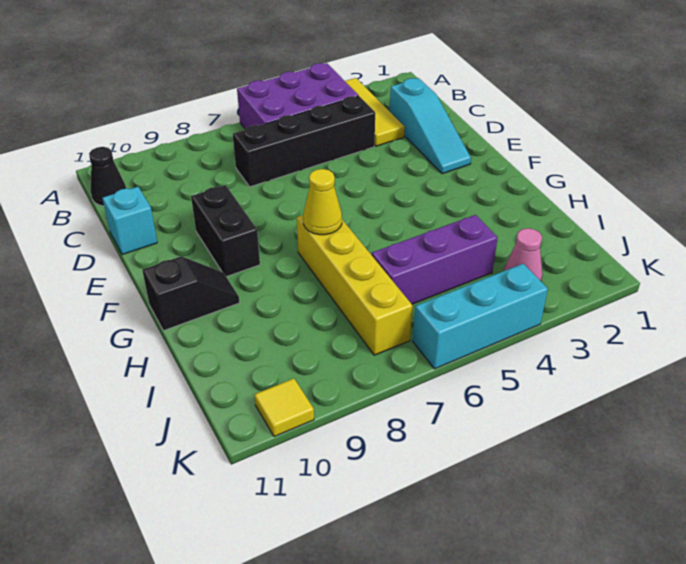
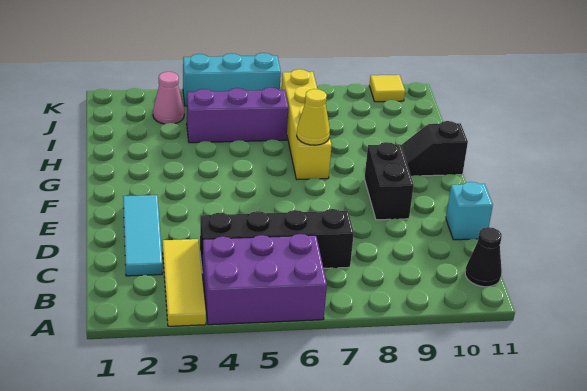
cyan 1x3 slope [390,78,471,174] -> cyan 1x3 tile [123,195,162,276]

